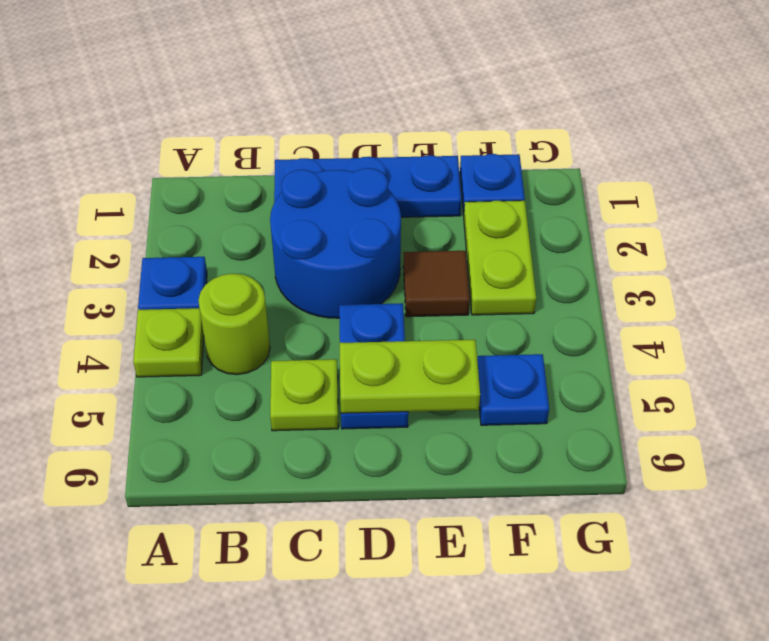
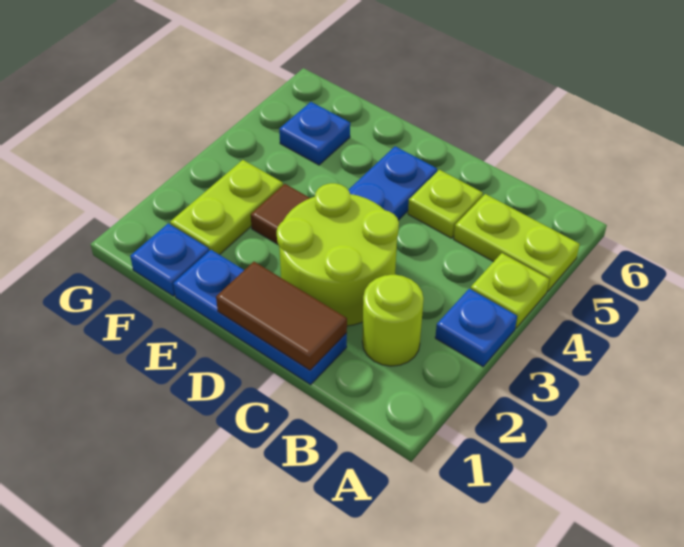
lime 1x1 round brick [198,274,270,375] -> lime 1x1 round brick moved to [362,275,424,366]
none -> brown 1x2 tile [216,262,347,370]
blue 2x2 round brick [270,168,401,318] -> lime 2x2 round brick [277,183,399,326]
lime 1x2 plate [339,340,480,413] -> lime 1x2 plate moved to [454,194,580,292]

